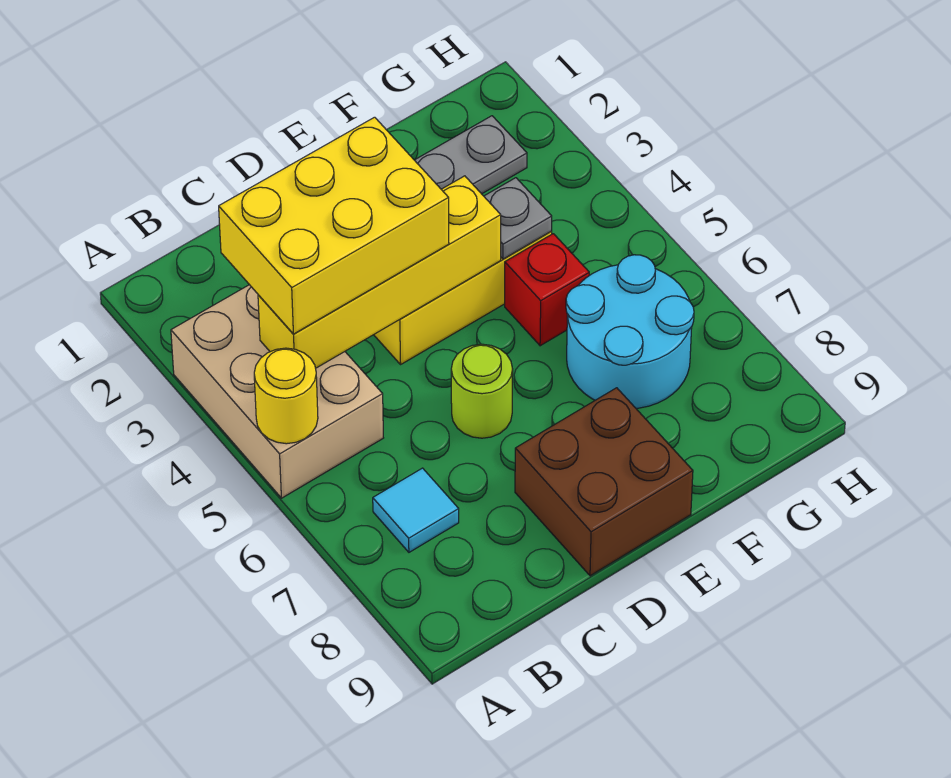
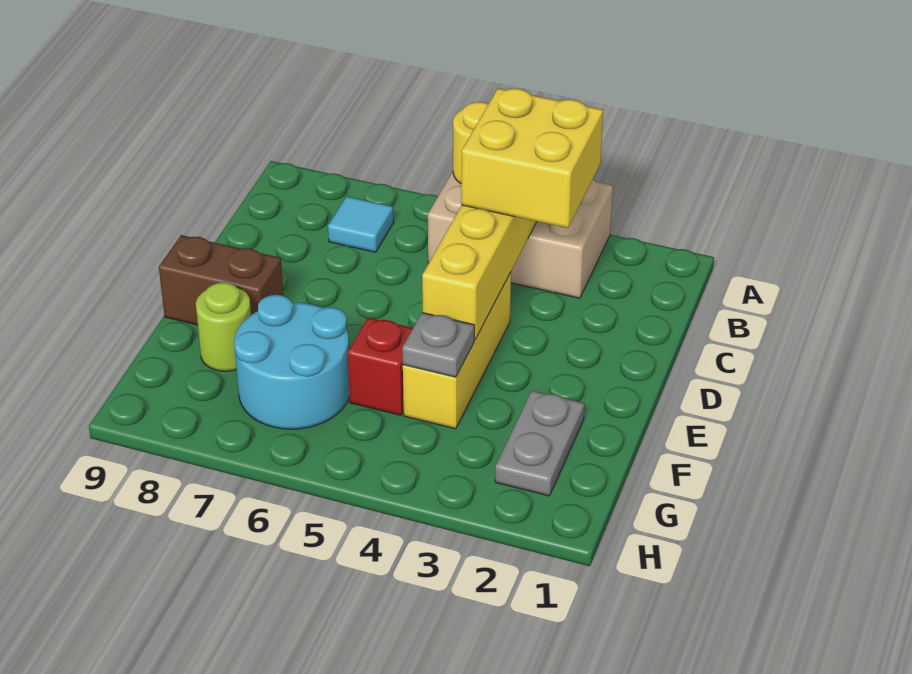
yellow 2x3 brick [219,117,449,334] -> yellow 2x2 brick [461,88,603,228]
lime 1x1 round brick [451,344,513,438] -> lime 1x1 round brick moved to [196,282,251,371]
brown 2x2 brick [515,388,693,576] -> brown 1x2 brick [159,235,283,325]

